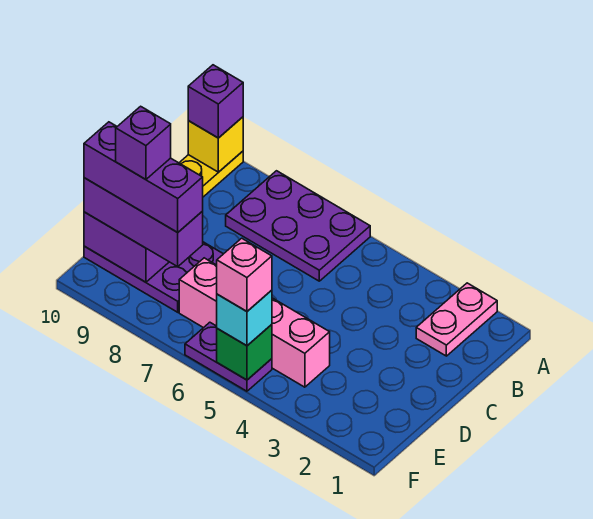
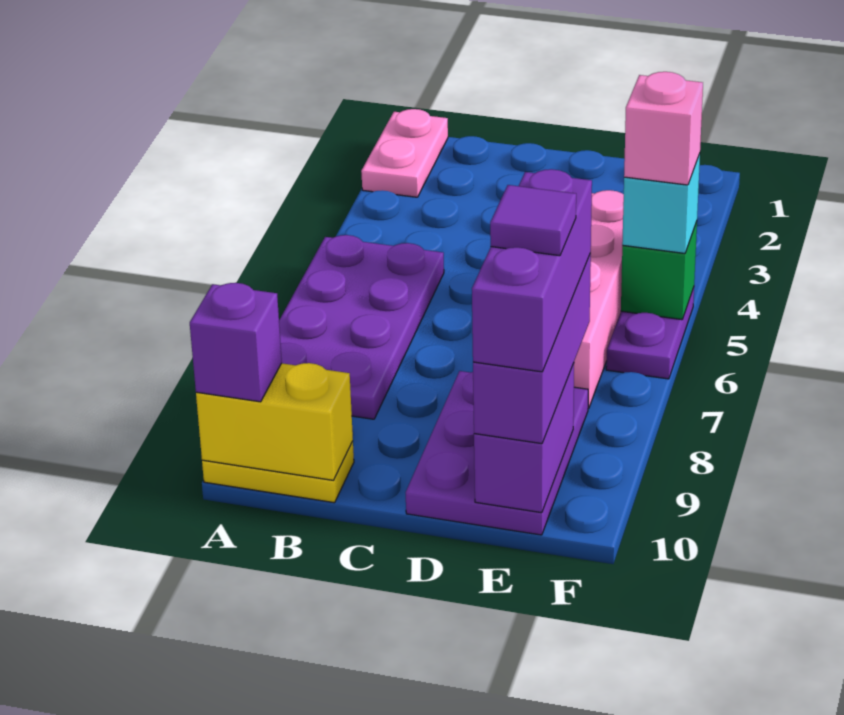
pink 1x2 plate [416,283,497,356] -> pink 1x2 plate turned to [361,109,448,197]
purple 2x3 plate [226,171,370,281] -> purple 2x4 plate [279,235,444,419]
yellow 1x1 brick [188,117,243,172] -> yellow 1x2 brick [196,363,353,480]
purple 1x1 brick [116,106,171,179] -> purple 1x1 tile [490,185,576,256]

